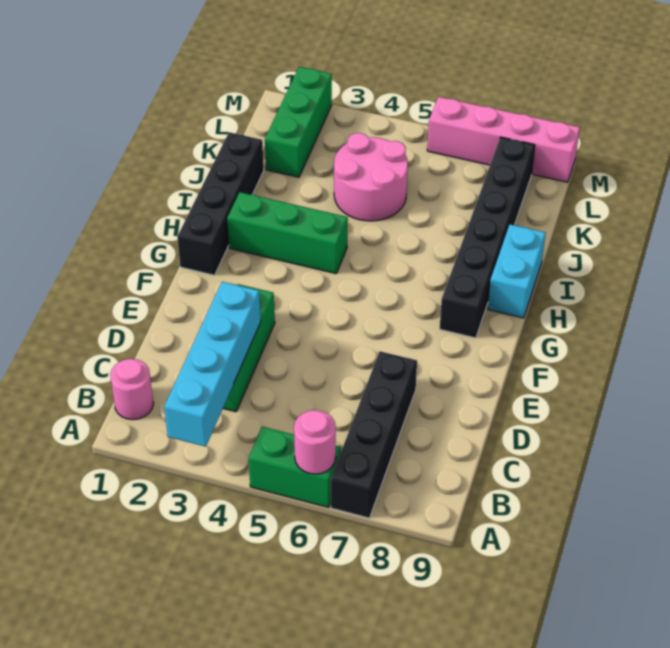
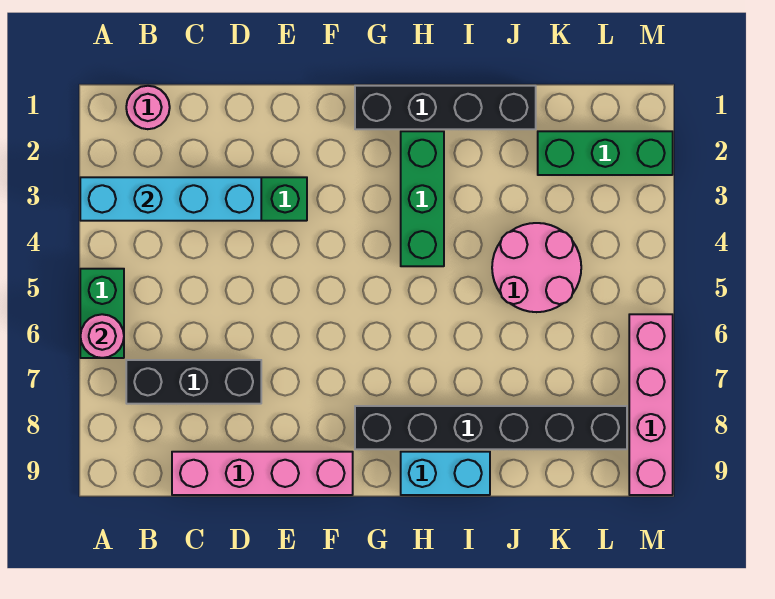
black 1x4 brick [331,351,417,518] -> black 1x3 brick [126,360,261,404]
none -> pink 1x4 brick [172,452,353,495]

